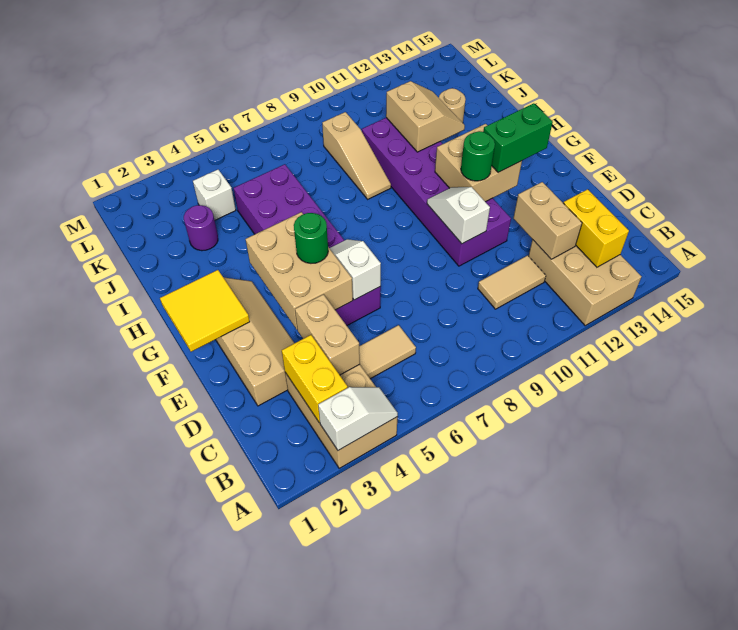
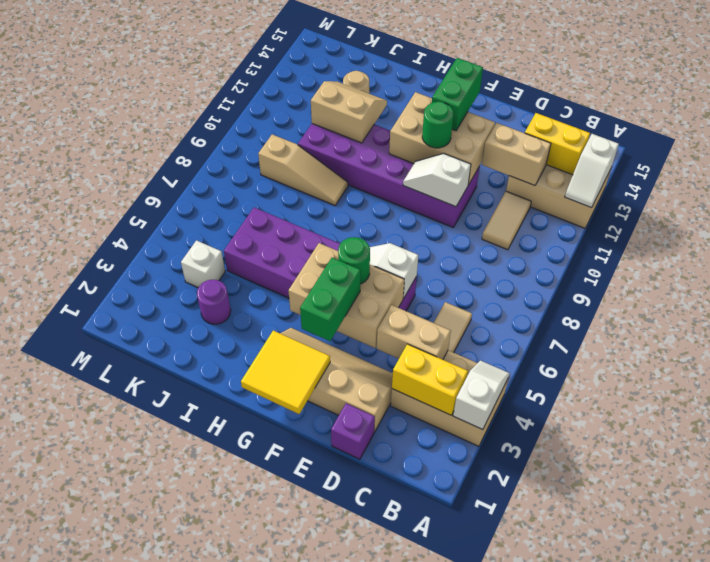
none -> white 1x2 slope [565,134,619,208]
none -> purple 1x1 brick [331,403,375,459]
none -> green 1x2 brick [300,258,360,341]
tan 2x2 brick [435,124,522,202] -> tan 2x3 brick [389,92,495,185]

